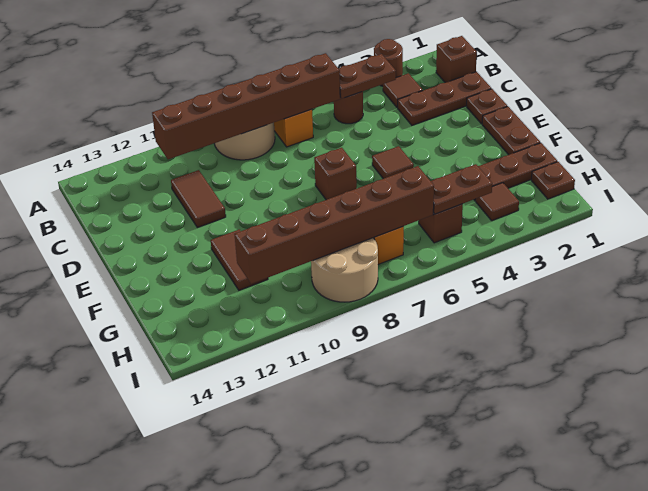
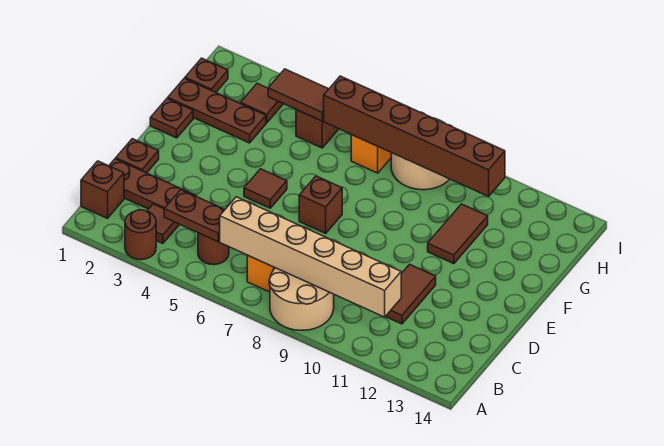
brown 1x6 brick [152,53,340,159] -> tan 1x6 brick [220,197,401,317]
brown 1x2 plate [482,106,540,155] -> brown 1x1 plate [150,98,193,138]
brown 1x2 plate [431,164,492,214] -> brown 1x2 tile [268,69,328,121]

